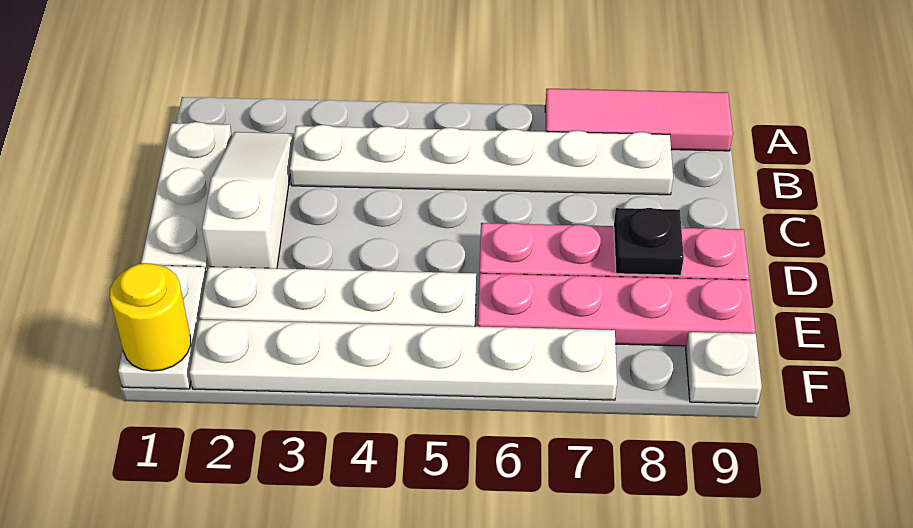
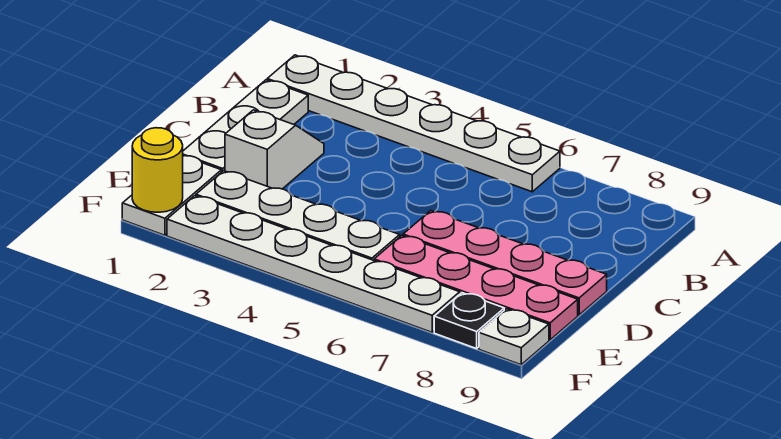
pink 1x3 tile [545,89,733,151] -> none
white 1x3 slope [202,132,294,268] -> white 1x2 slope [225,110,324,189]
white 1x6 plate [290,125,673,195] -> white 1x6 plate moved to [267,55,560,192]
black 1x1 plate [614,208,684,275] -> black 1x1 plate moved to [434,293,504,349]

